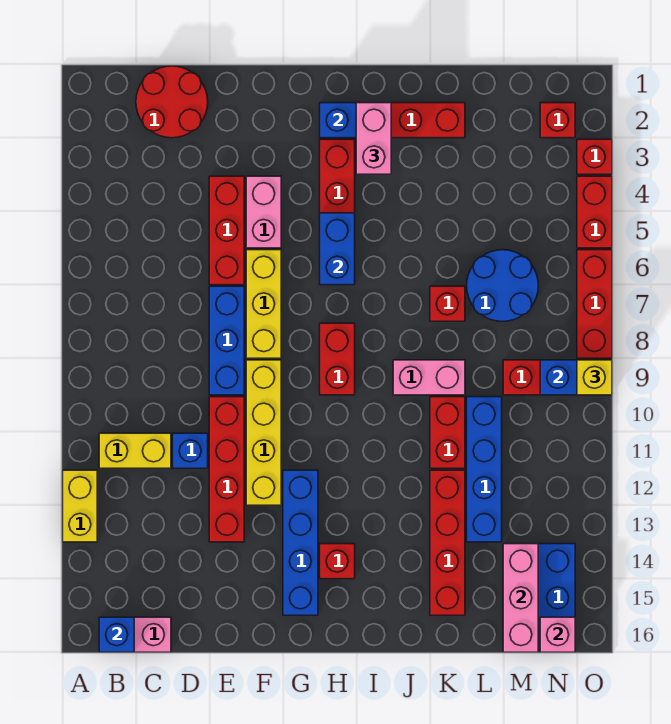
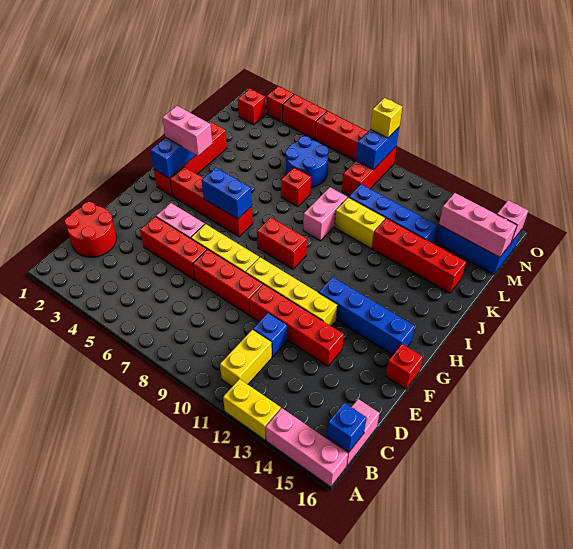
none -> pink 1x3 brick [266,408,348,487]
blue 1x3 brick [209,286,244,395] -> red 1x3 brick [193,249,263,315]
red 1x1 brick [320,544,355,579] -> red 1x1 brick moved to [386,344,423,389]
red 1x2 brick [430,397,465,468] -> yellow 1x2 brick [335,197,385,248]

